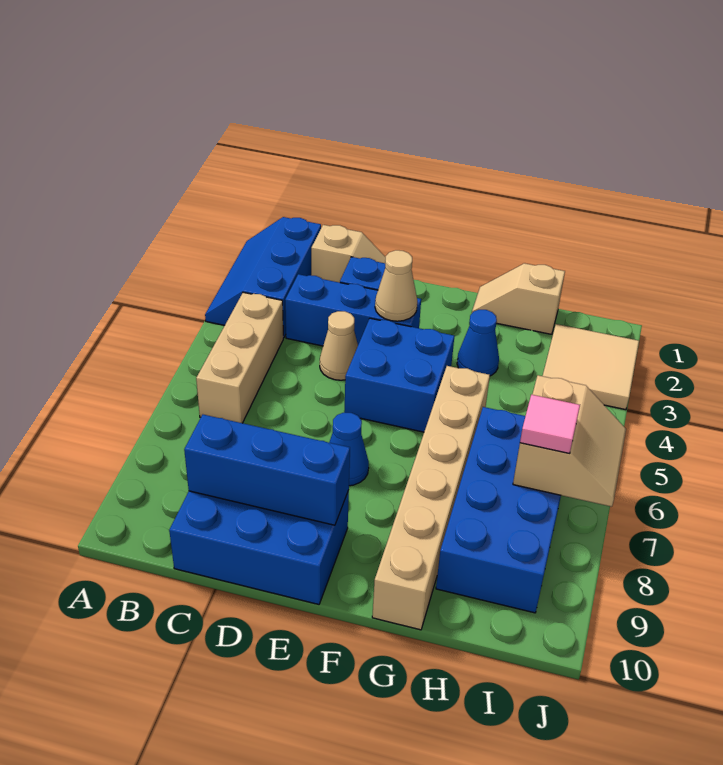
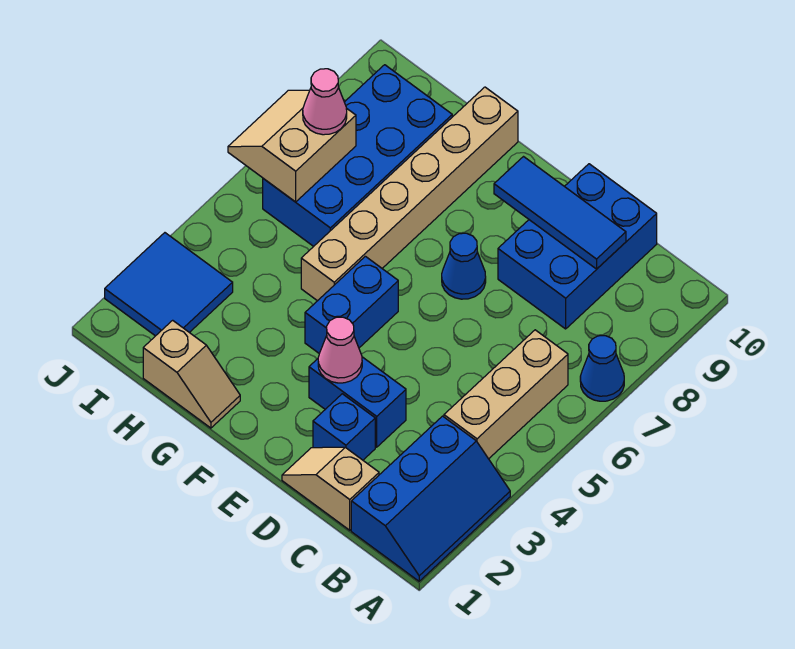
blue 1x3 brick [285,274,421,346] -> blue 1x2 brick [309,357,406,447]
blue 2x3 brick [169,491,349,604] -> blue 2x3 brick turned to [498,164,657,329]
blue 1x3 brick [184,415,350,525] -> blue 1x3 tile [494,157,626,269]
tan 1x1 cone [320,311,358,380] -> none
tan 1x1 cone [375,250,417,321] -> pink 1x1 cone [318,317,362,383]
blue 2x2 brick [344,318,454,432] -> blue 1x2 brick [305,256,398,354]
blue 1x1 cone [457,310,499,376] -> blue 1x1 cone moved to [580,336,624,401]
tan 2x2 tile [543,324,639,410] -> blue 2x2 tile [105,233,233,336]
pink 1x1 tile [520,395,580,453] -> pink 1x1 cone [303,69,347,135]

